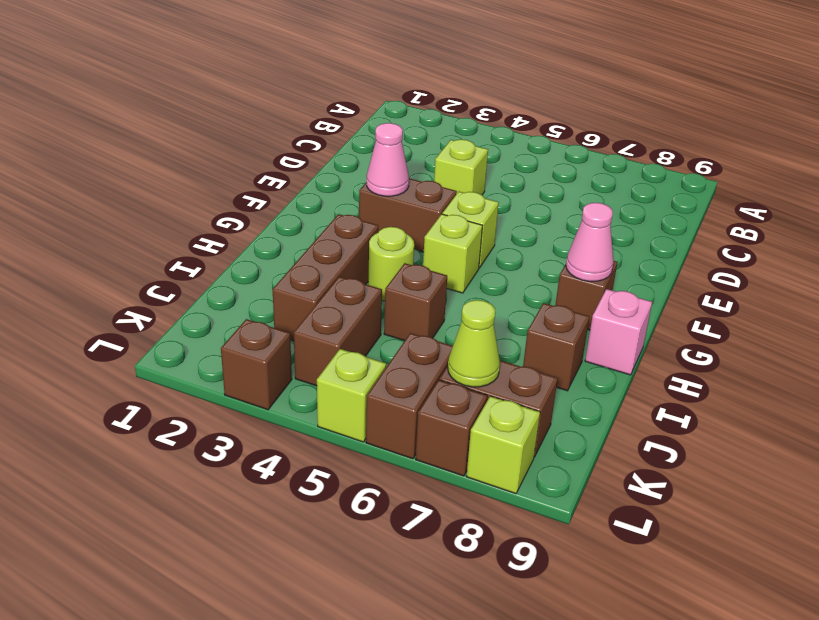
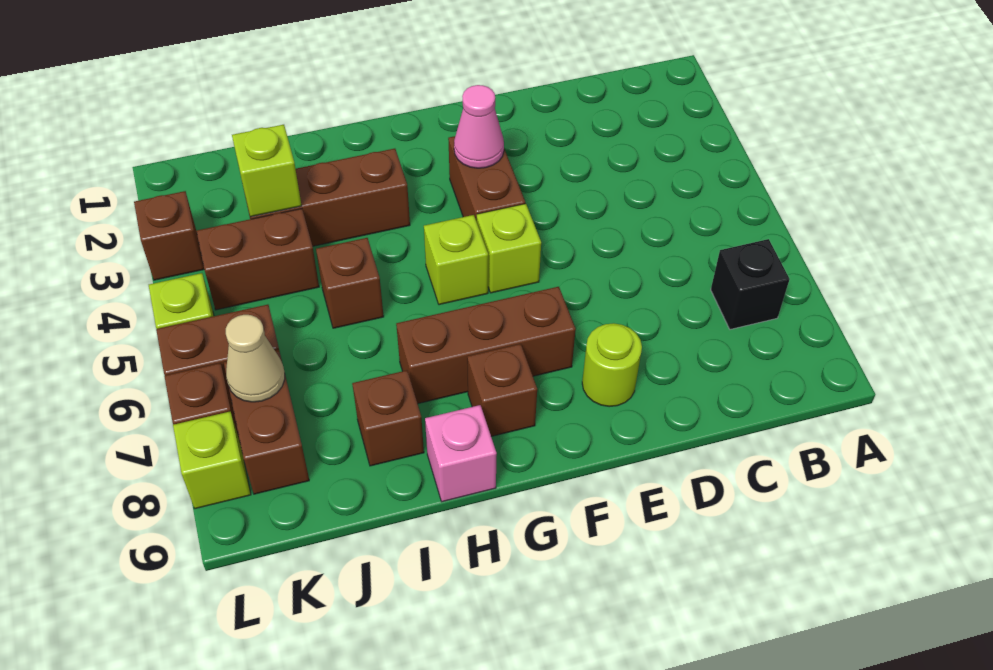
none -> black 1x1 brick [711,239,790,329]
lime 1x1 brick [434,139,488,195] -> lime 1x1 brick moved to [232,125,302,217]
none -> brown 1x3 brick [396,287,576,404]
pink 1x1 cone [566,203,614,281] -> none
lime 1x1 round brick [368,227,414,301] -> lime 1x1 round brick moved to [582,323,642,407]
lime 1x1 cone [448,300,500,387] -> tan 1x1 cone [226,315,285,402]

